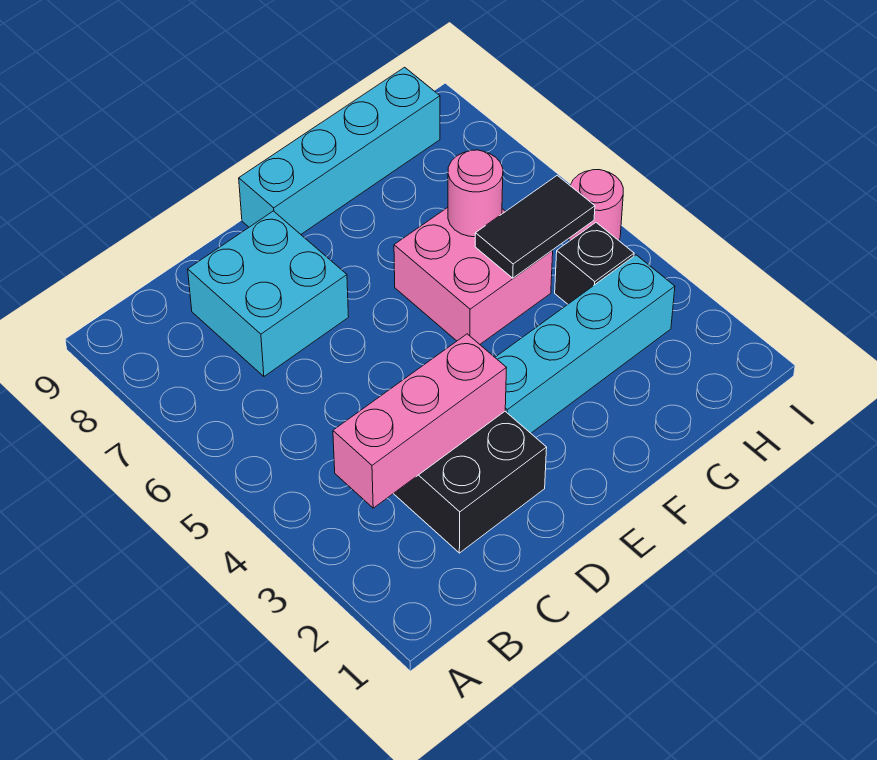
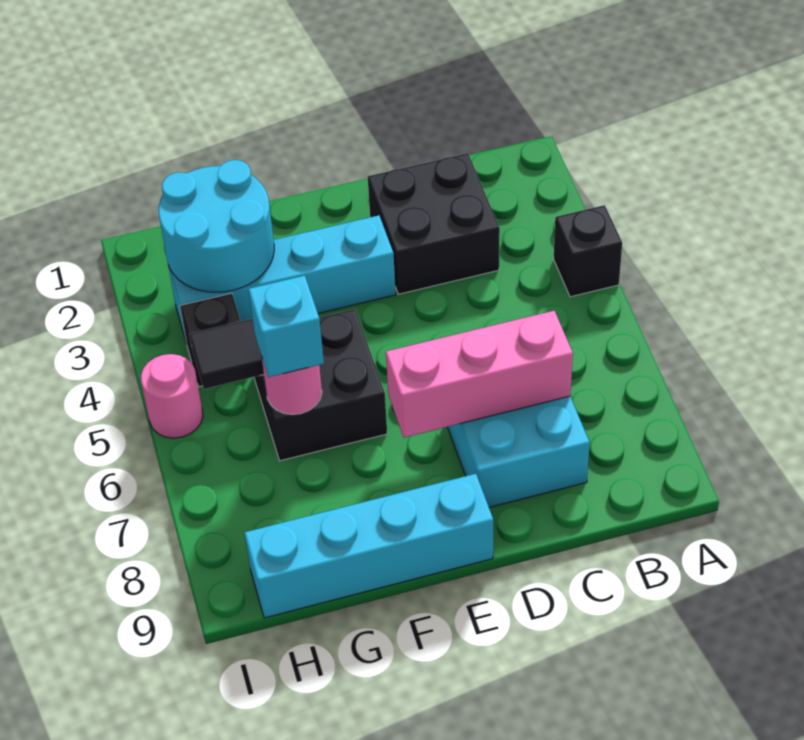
none -> black 1x1 brick [554,205,622,297]
pink 1x3 brick [333,334,507,508] -> pink 1x3 brick moved to [386,311,573,438]
pink 2x2 brick [394,208,553,344] -> black 2x2 brick [254,309,387,461]
none -> cyan 2x2 round brick [159,160,274,292]
none -> cyan 1x1 brick [249,276,324,377]

